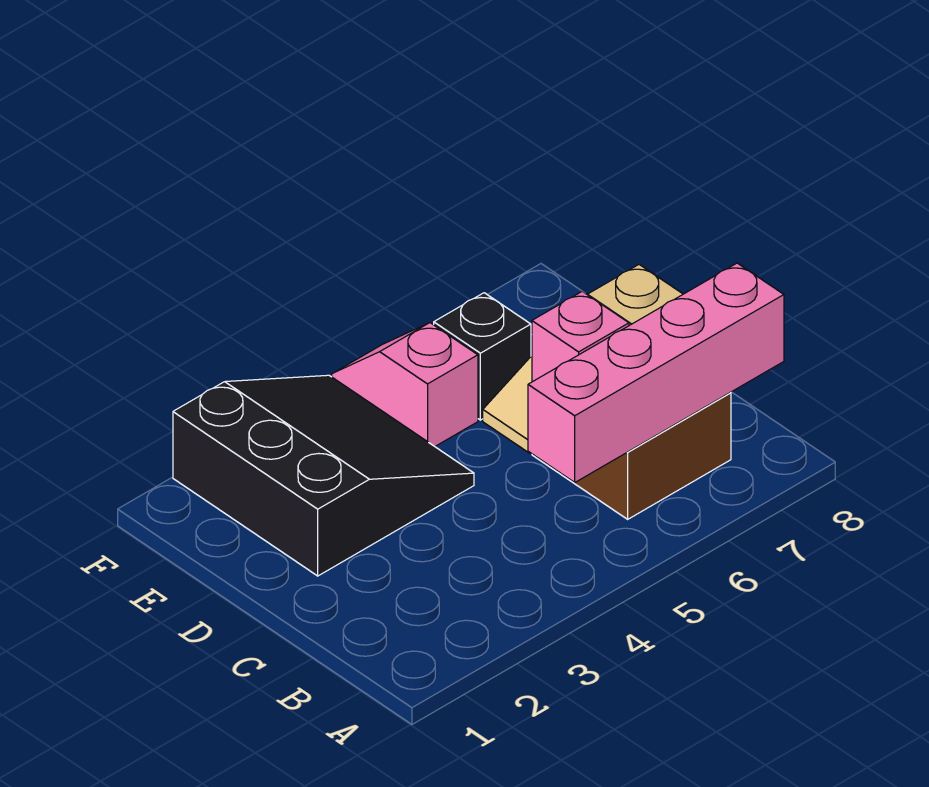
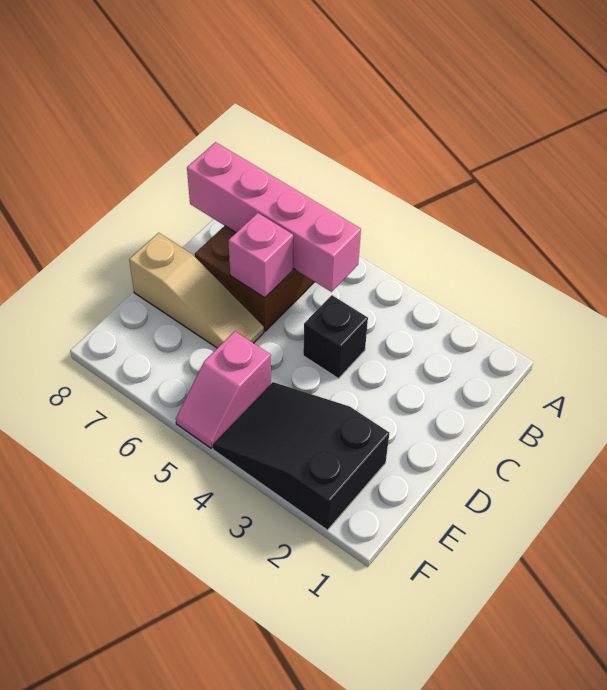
black 3x3 slope [173,375,474,576] -> black 2x3 slope [213,382,389,530]
black 1x1 brick [434,293,531,420] -> black 1x1 brick moved to [303,295,368,379]

